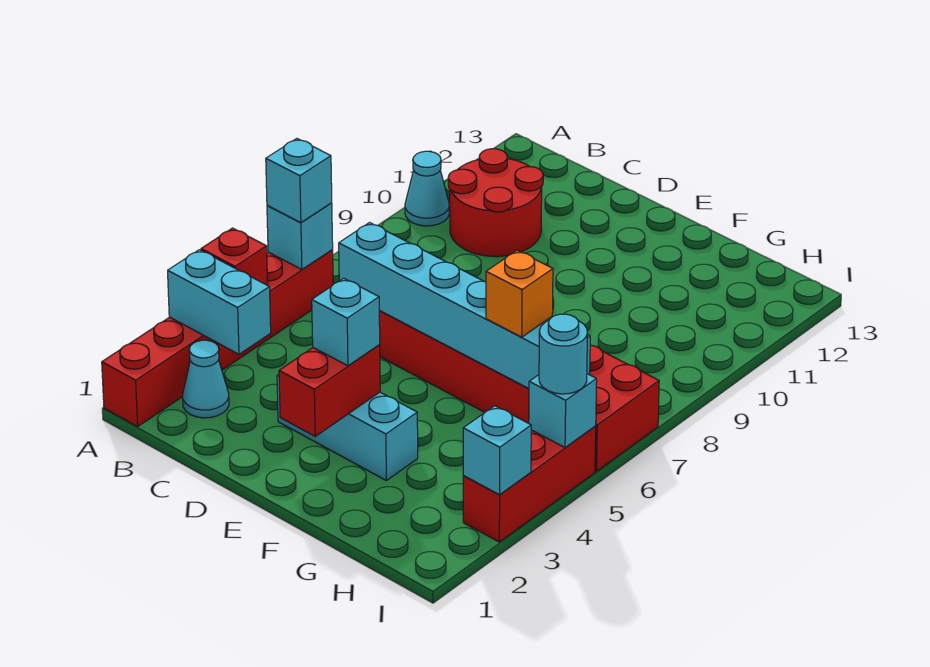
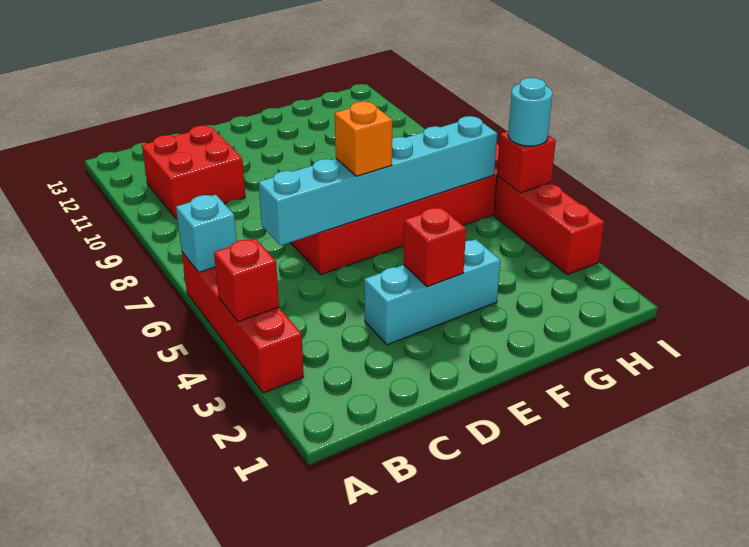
red 1x6 brick [102,250,333,427] -> red 1x4 brick [182,252,304,393]
cyan 1x2 brick [168,250,271,354] -> none
cyan 1x1 brick [266,139,332,223] -> none
cyan 1x1 cone [405,151,449,226] -> none
cyan 1x1 cone [183,340,229,418] -> none
red 2x2 round brick [448,149,543,257] -> red 2x2 brick [142,126,245,218]
red 1x2 brick [279,345,380,436] -> red 1x1 brick [403,207,466,287]
cyan 1x1 brick [312,278,380,366] -> none
orange 1x1 brick [486,251,553,337] -> orange 1x1 brick moved to [335,102,392,176]
cyan 1x1 brick [463,406,531,495] -> none
cyan 1x1 brick [529,374,597,447] -> red 1x1 brick [497,131,556,193]

